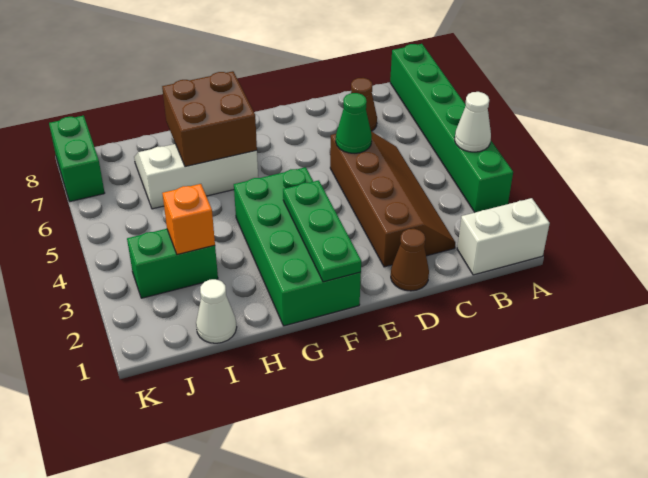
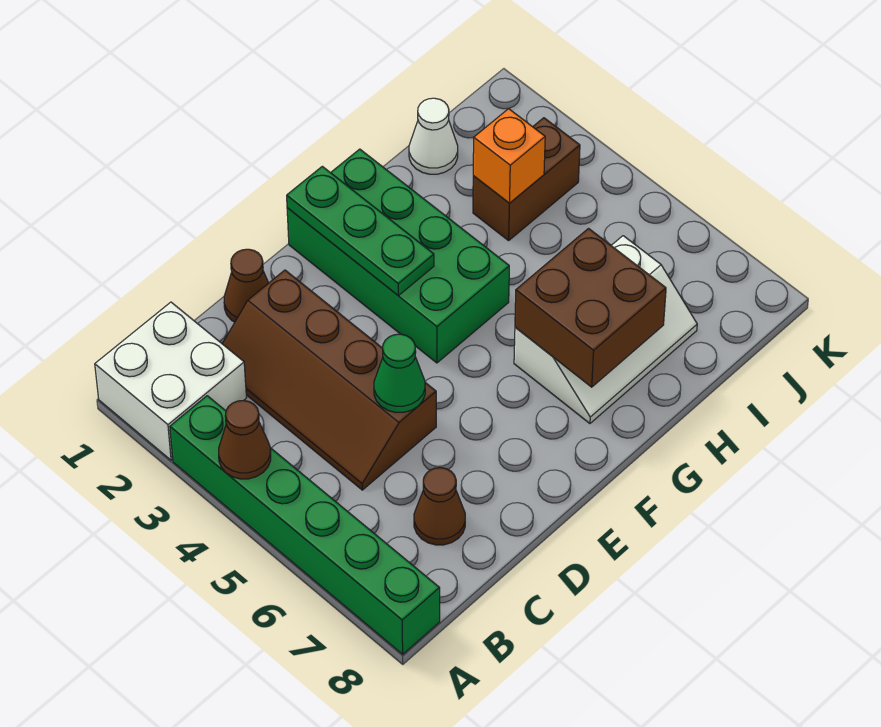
white 1x2 brick [457,198,550,275] -> white 2x2 brick [95,302,246,460]
white 1x1 cone [455,92,491,152] -> brown 1x1 cone [219,400,271,479]
green 1x2 brick [127,229,218,298] -> brown 1x2 brick [473,118,580,240]
green 1x2 brick [49,115,105,202] -> none

